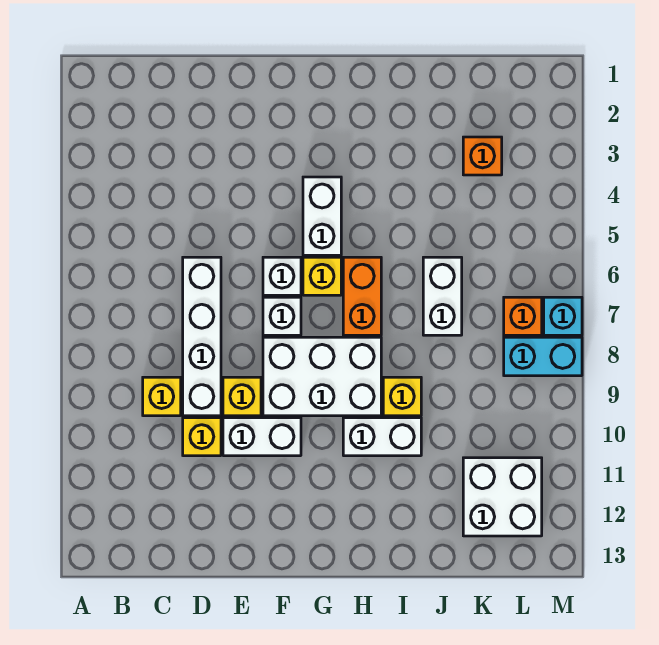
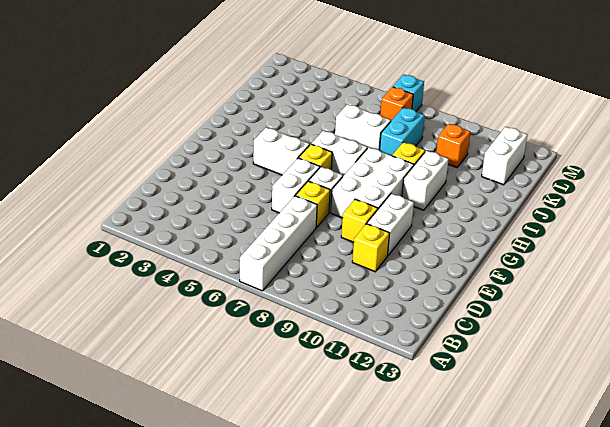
yellow 1x1 brick [143,377,181,416] -> yellow 1x1 brick moved to [296,181,330,228]
white 1x4 brick [183,257,221,416] -> white 1x4 brick turned to [240,196,317,291]
white 1x1 brick [263,257,301,295] -> white 1x2 brick [272,158,320,213]
orange 1x2 brick [343,257,381,335] -> white 1x2 brick [312,131,367,176]
orange 1x1 brick [463,137,502,175] -> orange 1x1 brick moved to [436,124,470,167]
white 2x2 brick [463,458,542,536] -> white 1x2 brick [482,127,527,185]
cyan 1x2 brick [504,337,582,376] -> cyan 1x2 brick moved to [380,107,425,156]

